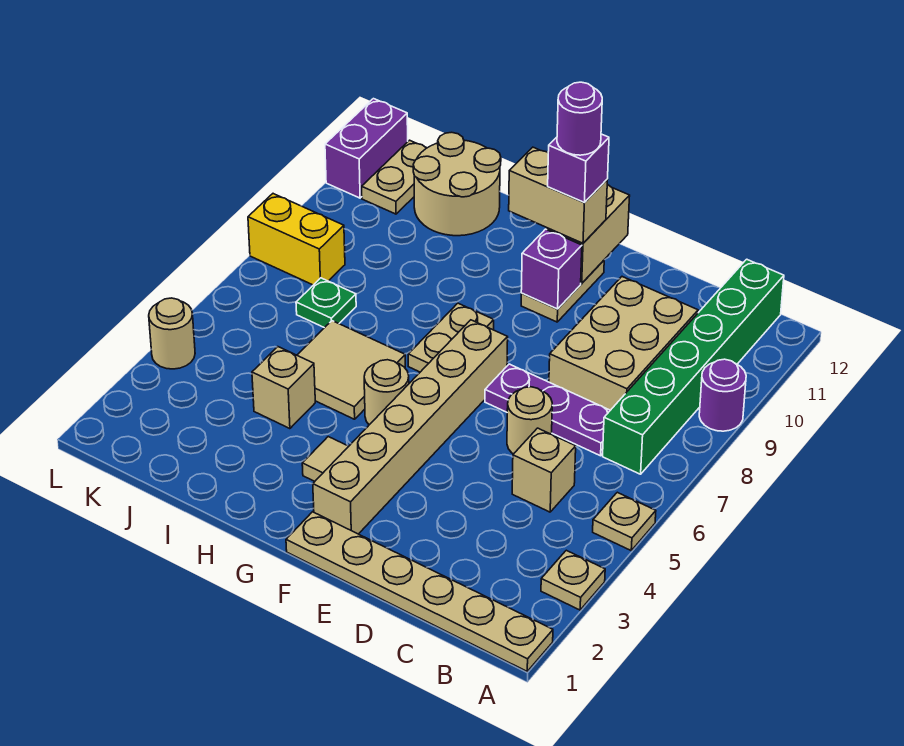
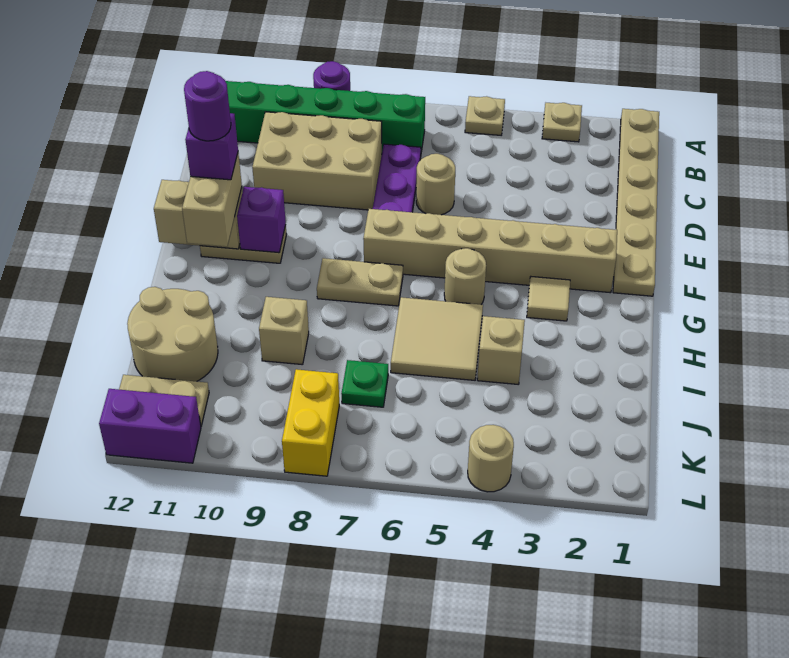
tan 1x1 brick [512,428,576,512] -> tan 1x1 brick moved to [259,297,309,365]

